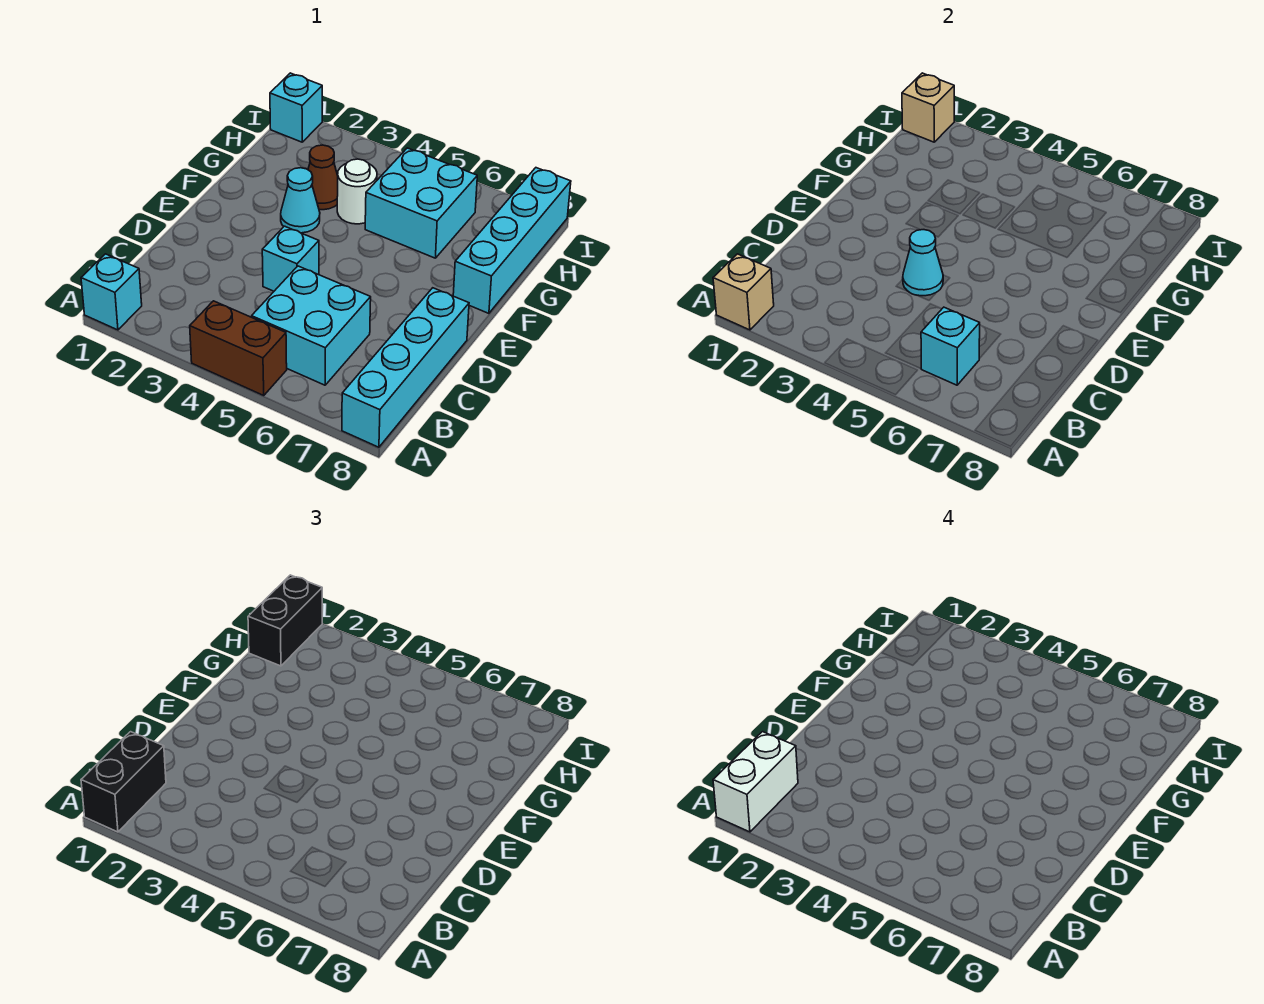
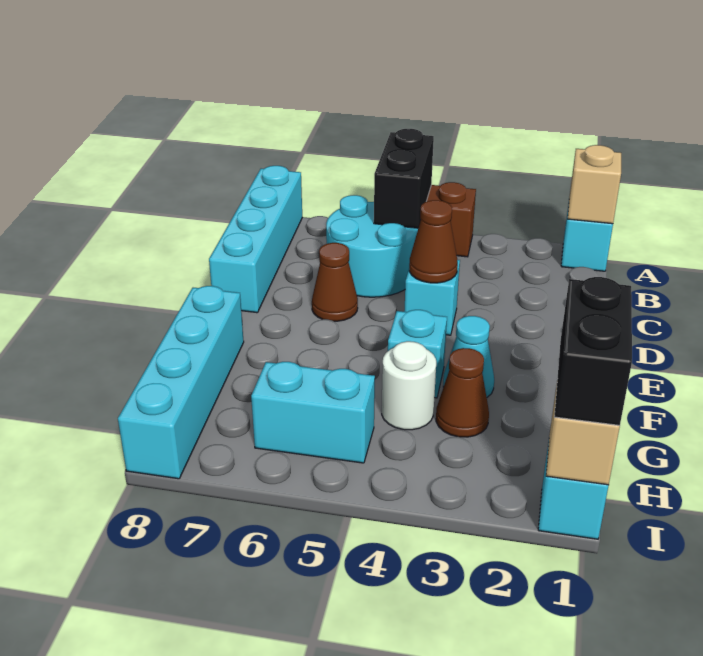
black 1x2 brick [81,732,166,832] -> black 1x2 brick moved to [374,129,434,228]
white 1x2 brick [713,732,798,832] -> none
cyan 2x2 brick [252,266,371,385] -> cyan 2x2 round brick [326,195,418,297]
cyan 1x1 brick [921,307,980,385] -> cyan 1x1 brick moved to [388,310,447,398]
cyan 1x1 cone [903,230,943,296] -> brown 1x1 cone [409,200,458,283]
none -> brown 1x1 cone [312,243,358,321]
cyan 2x2 brick [365,148,477,258] -> cyan 1x2 brick [251,362,375,463]

